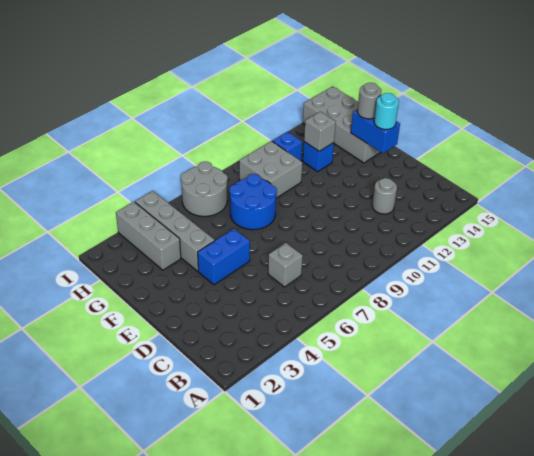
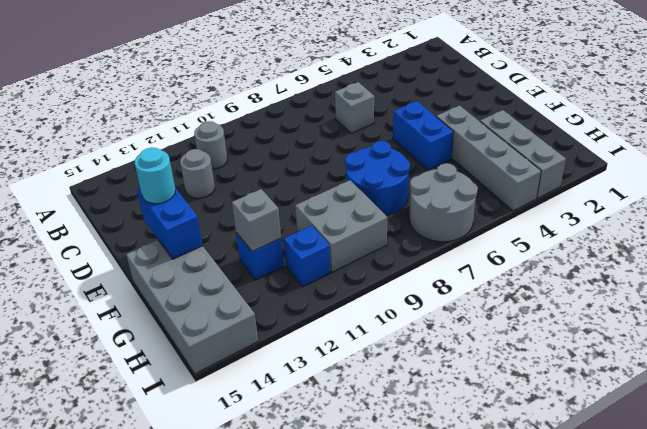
blue 1x2 brick [198,229,250,285] -> blue 1x2 brick turned to [393,101,453,170]
grey 1x1 round brick [357,83,381,119] -> grey 1x1 round brick moved to [194,121,227,169]

